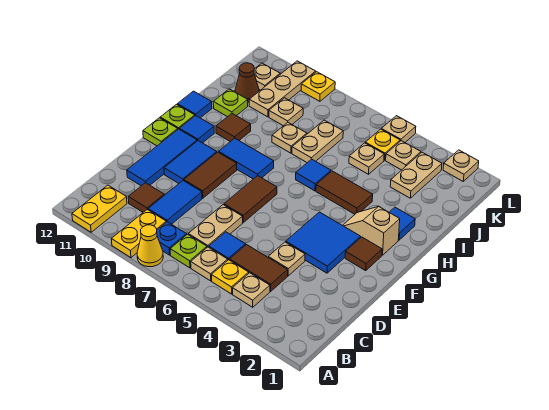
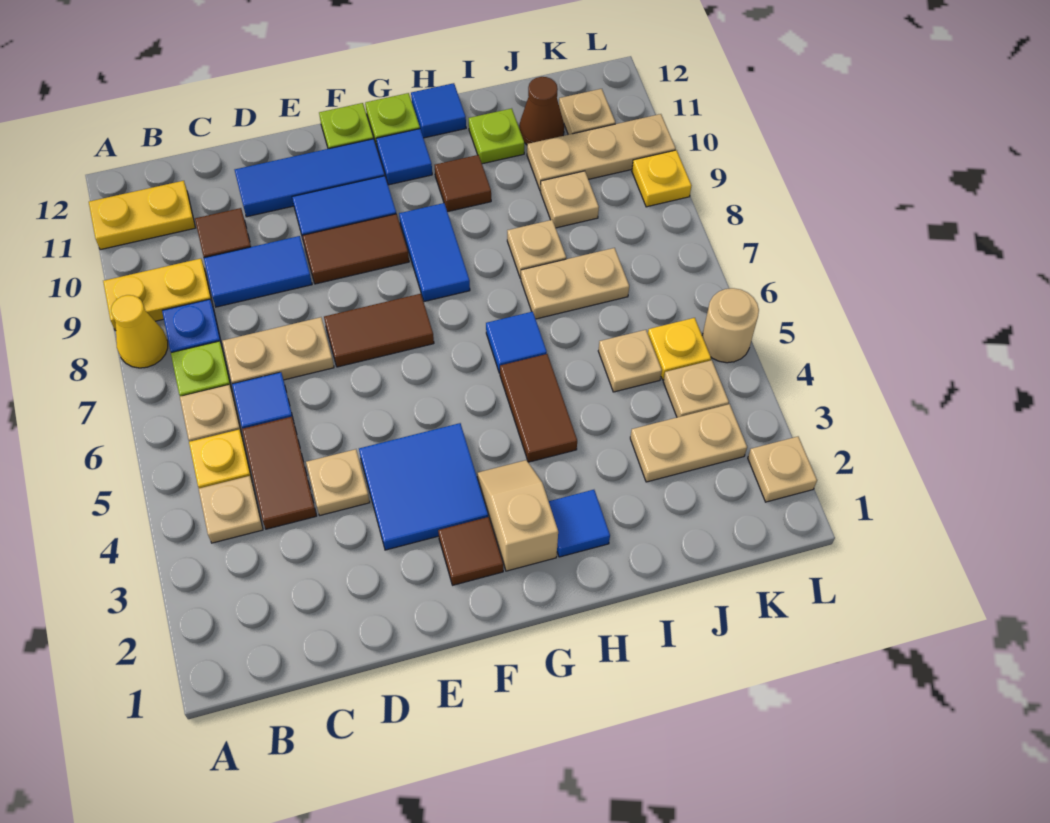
tan 1x1 plate [381,116,416,142] -> tan 1x1 round brick [702,288,759,363]

